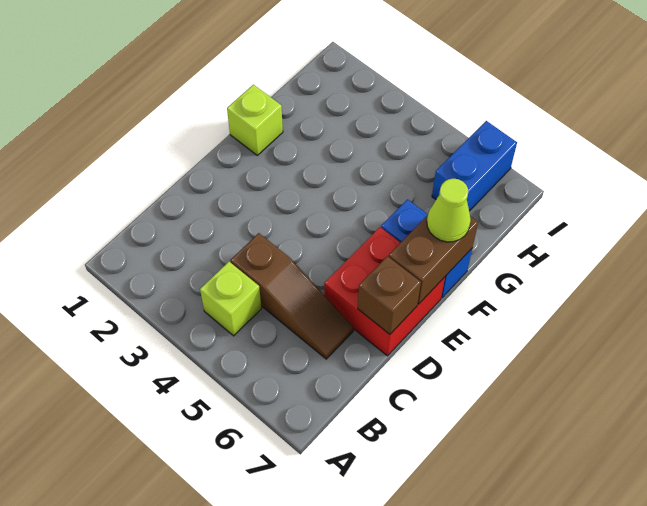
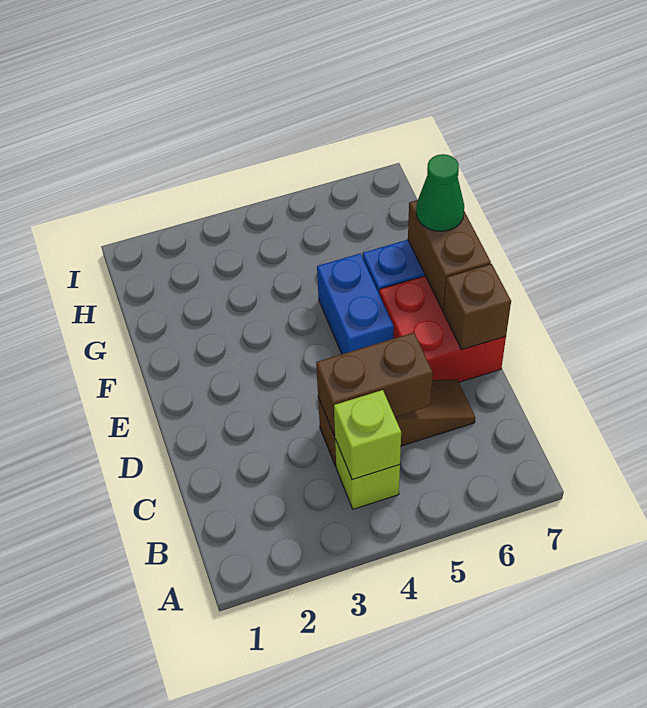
none -> brown 1x2 brick [316,333,433,436]
lime 1x1 brick [227,85,283,155] -> lime 1x1 brick moved to [334,390,401,480]
lime 1x1 cone [427,179,471,242] -> green 1x1 cone [416,154,464,231]
blue 1x2 brick [432,121,517,211] -> blue 1x2 brick moved to [317,254,394,354]

